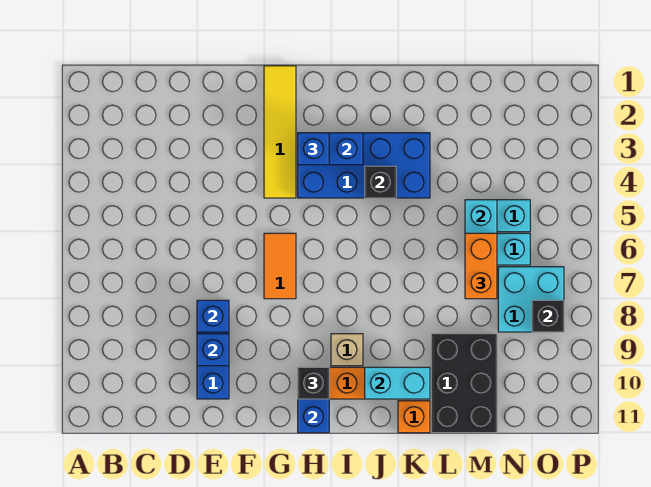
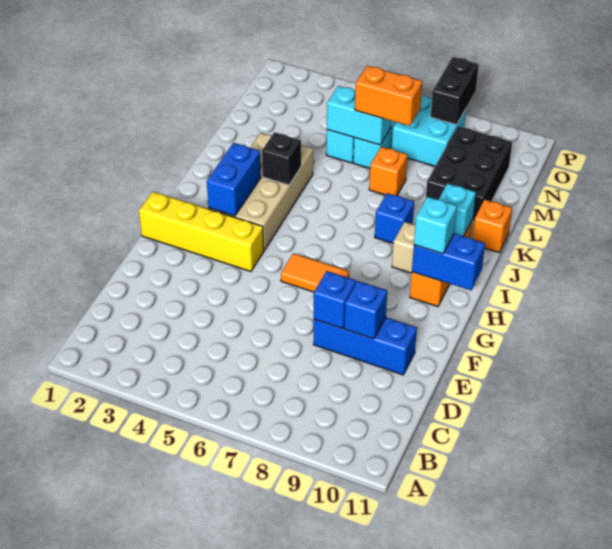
yellow 1x4 tile [264,66,296,198] -> yellow 1x4 brick [139,192,264,271]
blue 2x4 brick [298,133,430,198] -> tan 2x4 brick [209,133,313,250]
blue 1x1 brick [298,133,329,165] -> blue 1x1 brick moved to [375,193,414,243]
black 1x1 brick [298,367,329,399] -> cyan 1x1 brick [414,197,457,254]
cyan 1x2 brick [365,367,430,399] -> cyan 1x1 brick [439,184,476,236]
none -> orange 1x1 brick [369,147,408,196]
black 2x3 brick [431,334,497,433] -> black 2x3 brick turned to [426,126,512,222]
black 1x1 brick [532,300,564,332] -> black 1x2 brick [431,57,479,125]

